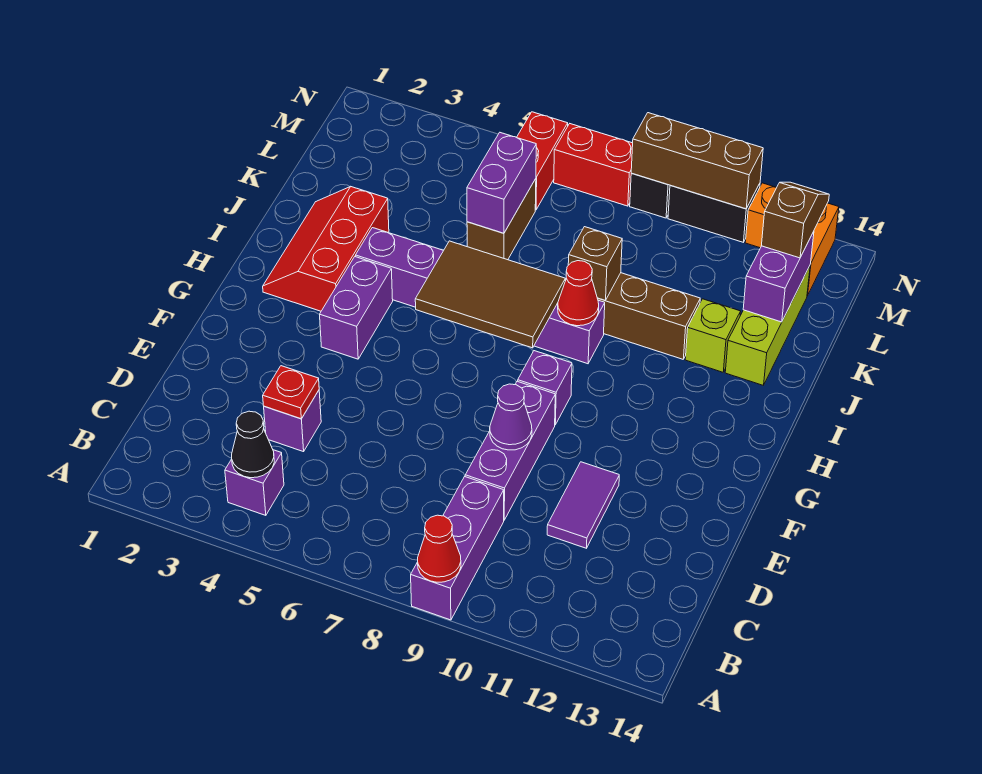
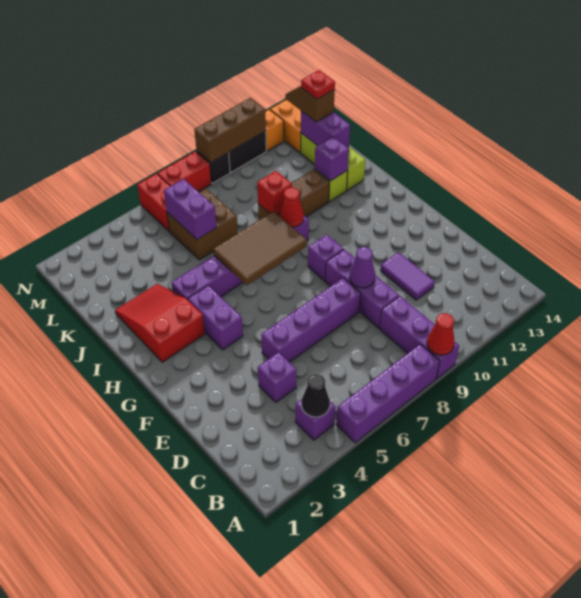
none -> purple 1x4 brick [336,344,440,443]
red 1x1 plate [263,366,319,419] -> red 1x1 plate moved to [301,70,335,99]
none -> purple 1x4 brick [261,278,361,362]
red 2x3 slope [263,187,389,311] -> red 2x3 slope turned to [115,284,205,362]
brown 1x1 brick [568,227,622,300] -> red 1x1 brick [257,171,292,214]
none -> purple 1x1 brick [315,137,349,181]
brown 1x2 brick [467,179,536,260] -> brown 2x2 brick [167,189,238,260]

